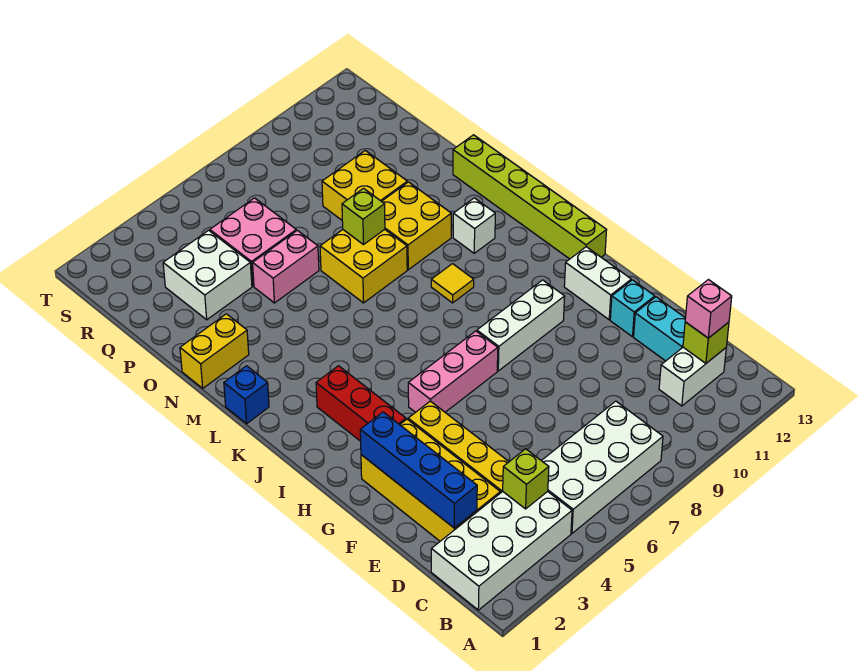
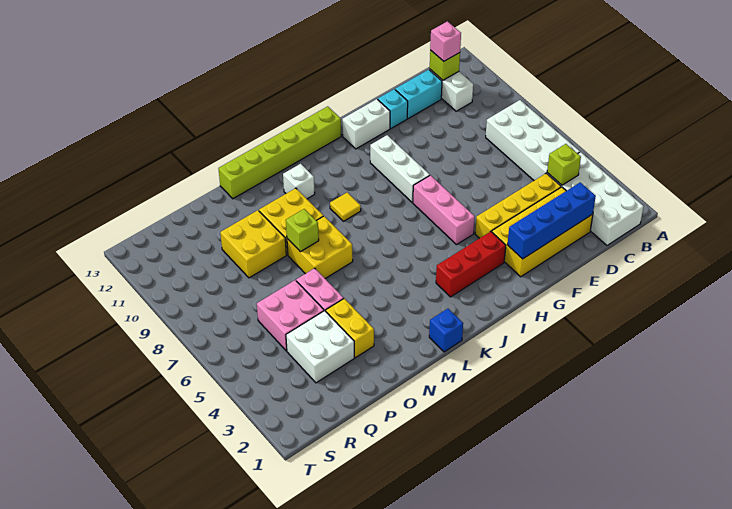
yellow 1x2 brick [180,314,249,388] -> yellow 1x2 brick moved to [326,299,374,358]

